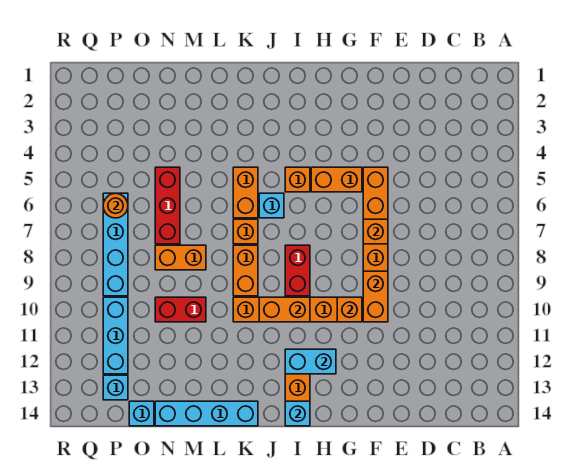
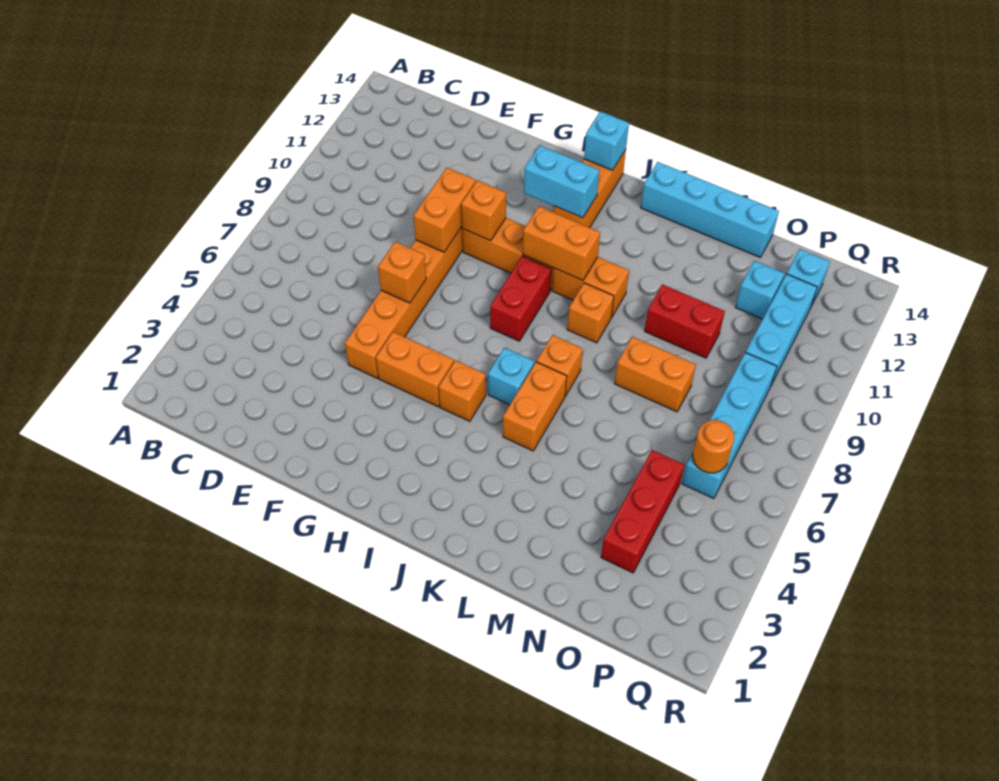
orange 1x2 brick [233,245,258,296] -> orange 1x1 brick [567,283,614,343]
red 1x3 brick [155,167,180,244] -> red 1x3 brick moved to [601,450,684,573]
cyan 1x1 brick [129,401,154,426] -> cyan 1x1 brick moved to [736,261,785,319]

